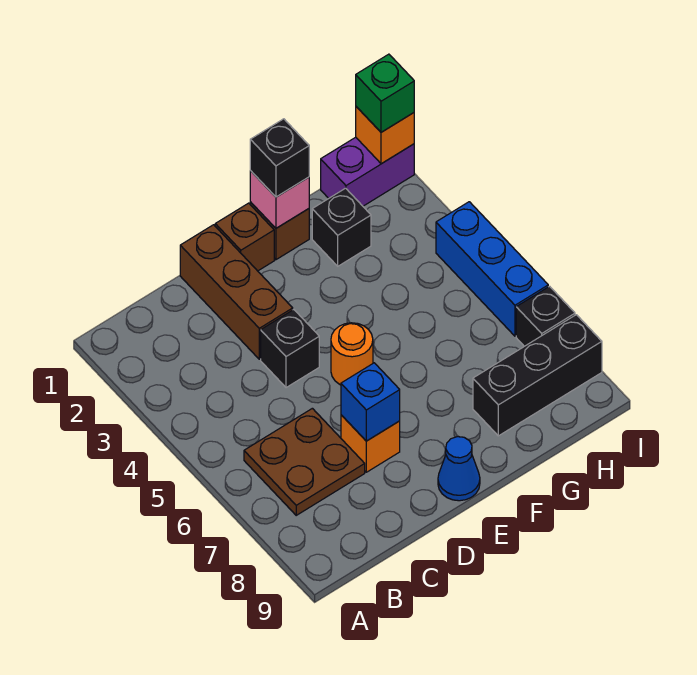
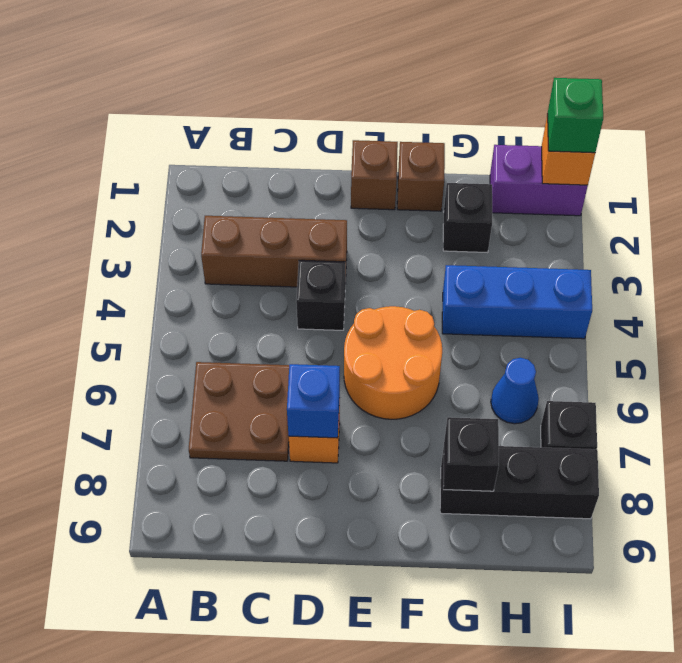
brown 1x3 brick [180,225,293,359] -> brown 1x3 brick turned to [201,216,347,287]
orange 1x1 round brick [331,323,373,385] -> orange 2x2 round brick [344,306,442,419]
blue 1x1 cone [438,437,480,501] -> blue 1x1 cone moved to [491,358,539,424]
pink 1x1 brick [250,171,309,228] -> none
black 1x1 brick [250,119,309,197] -> black 1x1 brick moved to [443,417,499,491]
blue 1x3 brick [436,202,548,336] -> blue 1x3 brick turned to [442,265,592,339]

